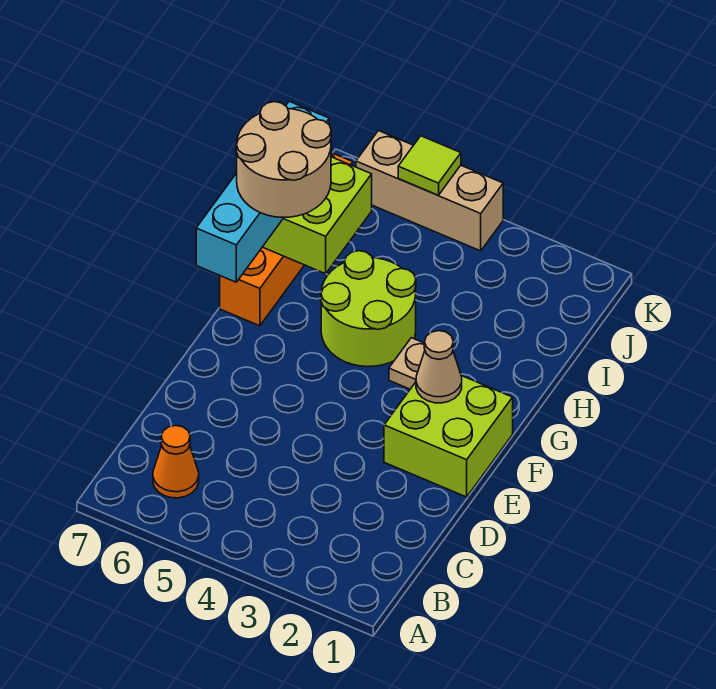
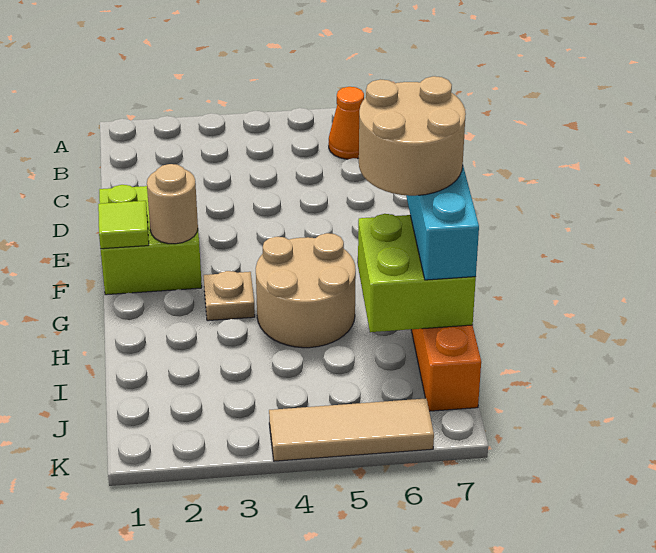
tan 1x1 cone [416,331,462,403] -> tan 1x1 round brick [147,164,198,244]
lime 2x2 round brick [321,251,416,367] -> tan 2x2 round brick [256,233,356,348]
tan 1x3 brick [356,131,503,251] -> tan 1x3 tile [269,398,434,461]
lime 1x1 tile [398,136,461,195] -> lime 1x1 tile moved to [98,201,149,249]

